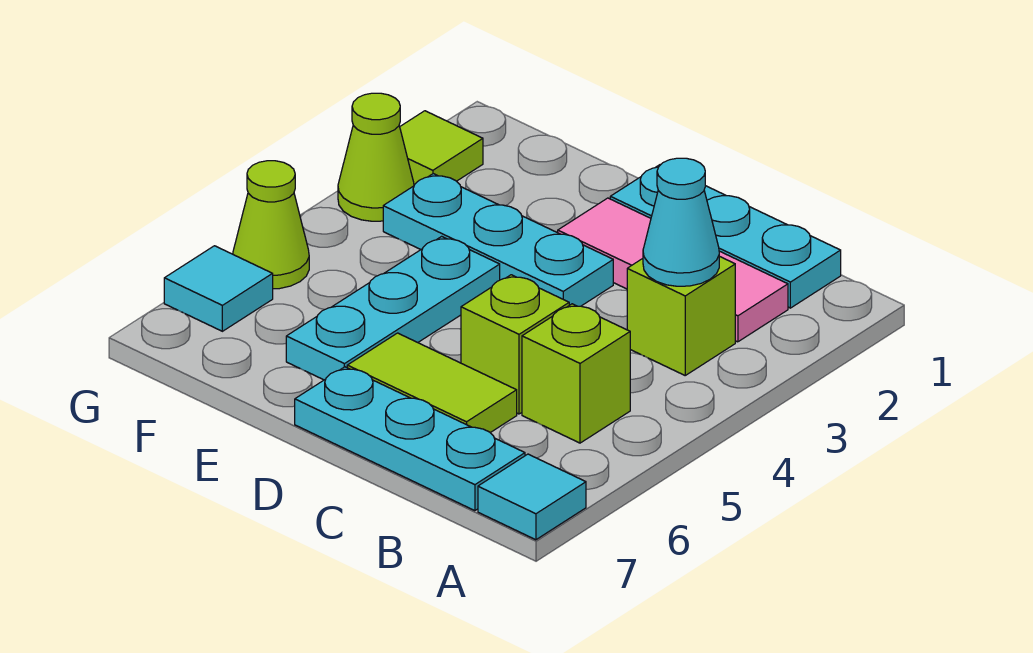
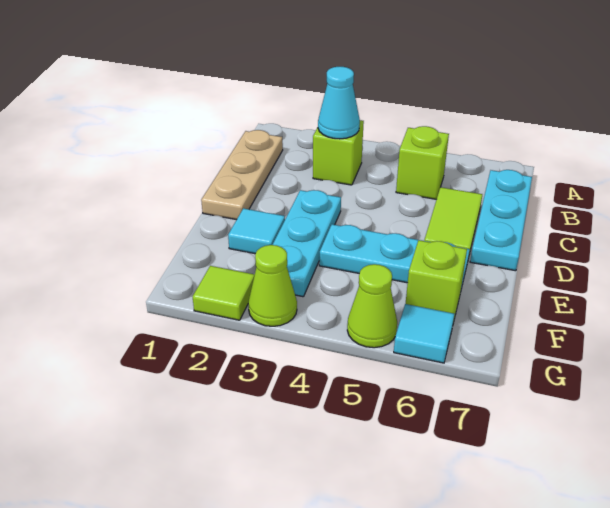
cyan 1x1 tile [478,454,586,540] -> cyan 1x1 tile moved to [228,208,285,254]
cyan 1x3 plate [610,164,841,308] -> tan 1x3 plate [201,130,283,220]
pink 1x3 tile [558,198,788,342] -> none
lime 1x1 brick [461,275,569,414] -> lime 1x1 brick moved to [406,240,467,323]

